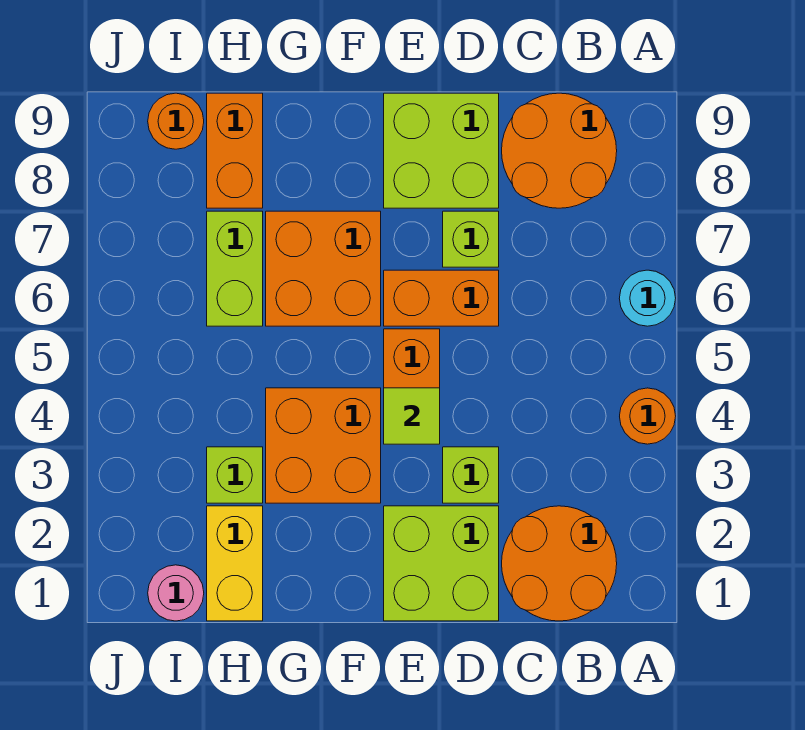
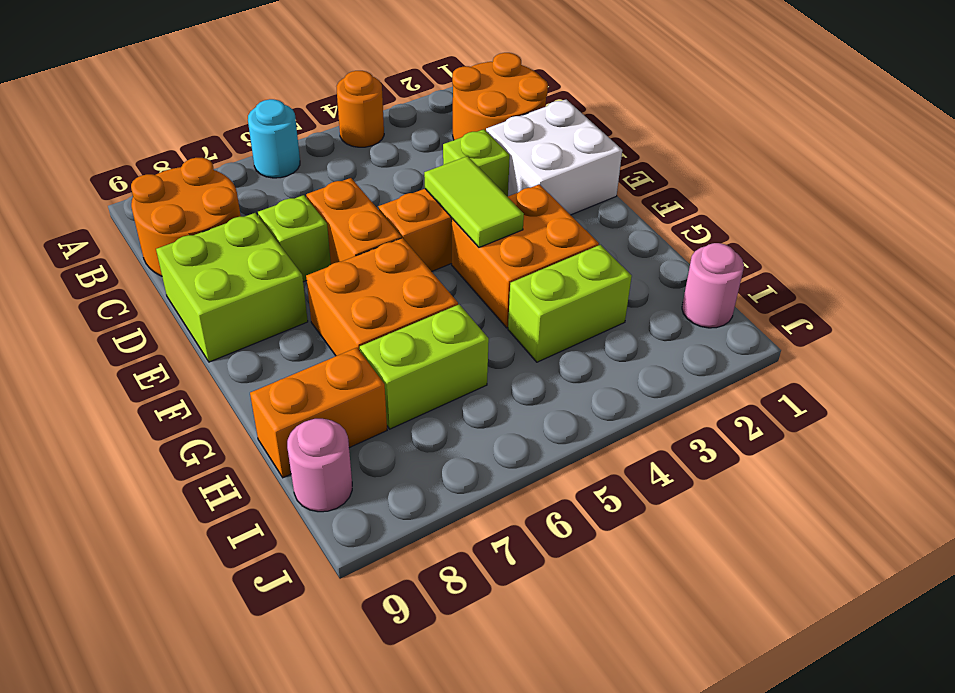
lime 2x2 brick [384,506,499,621] -> white 2x2 brick [486,99,622,215]
lime 1x1 tile [384,388,440,444] -> lime 1x2 tile [424,156,524,247]
yellow 1x2 brick [207,506,263,621] -> none
lime 1x1 brick [207,447,263,503] -> lime 1x2 brick [508,245,632,362]
orange 1x1 round brick [148,93,204,149] -> pink 1x1 round brick [287,419,352,512]

